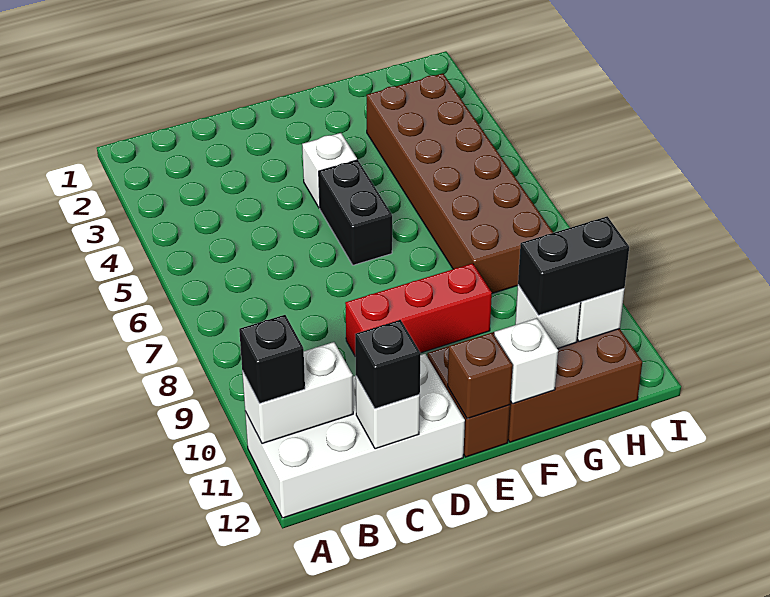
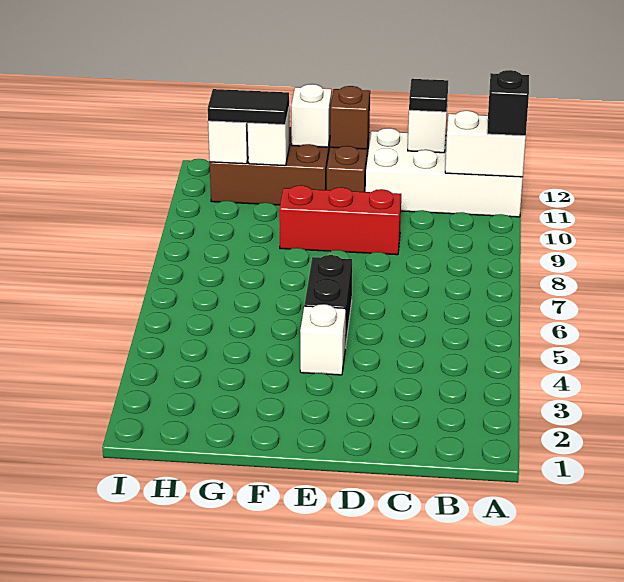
black 1x1 brick [355,320,421,409] -> black 1x1 tile [409,79,448,112]
brown 2x6 brick [367,73,553,293] -> none
black 1x2 brick [518,216,629,315] -> black 1x2 tile [208,89,289,125]

